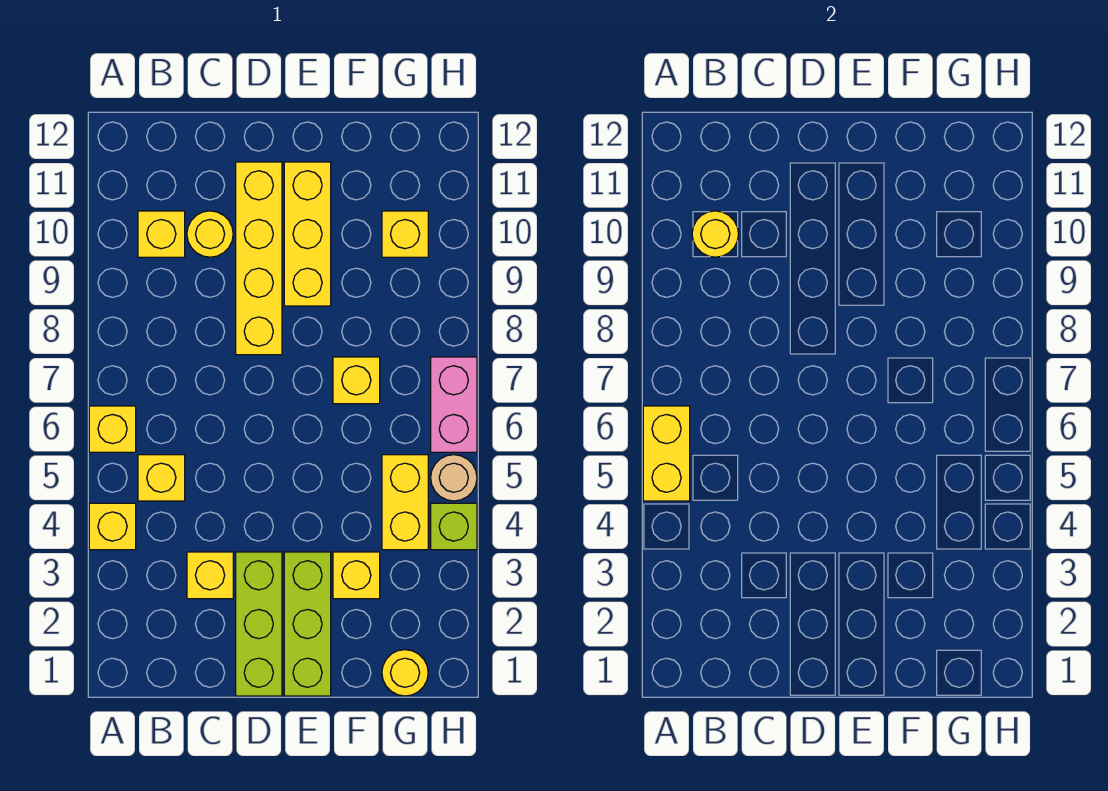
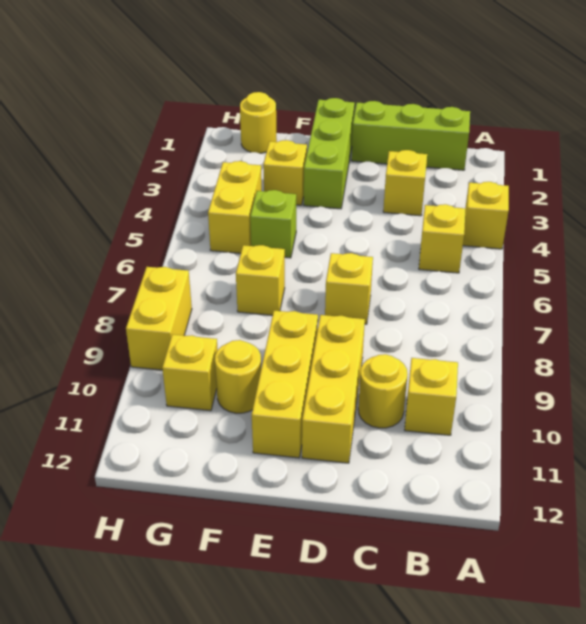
yellow 1x2 brick [643,406,690,501] -> yellow 1x2 brick moved to [126,267,192,370]
yellow 1x1 brick [89,406,136,452] -> yellow 1x1 brick moved to [325,253,373,324]
yellow 1x1 round brick [692,211,738,257] -> yellow 1x1 round brick moved to [215,340,261,413]
lime 1x3 brick [236,552,282,696] -> lime 1x3 brick turned to [351,101,470,170]
yellow 1x4 brick [236,162,282,355] -> yellow 1x3 brick [302,315,365,463]
lime 1x1 brick [431,503,477,550] -> lime 1x1 brick moved to [250,190,296,258]
tan 1x1 round brick [431,455,477,501] -> none
pink 1x2 brick [431,357,477,452] -> none

